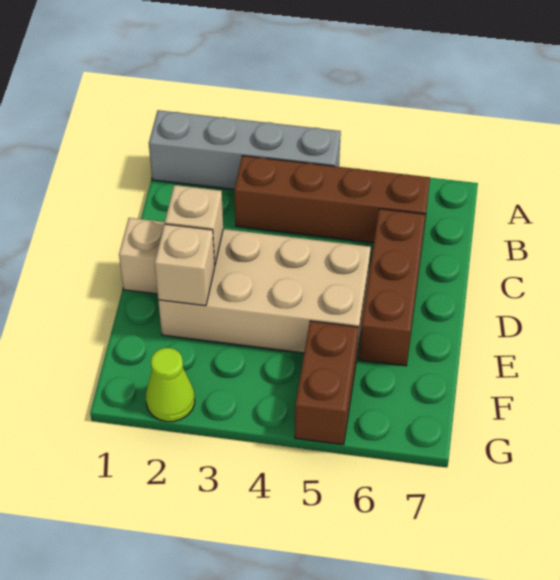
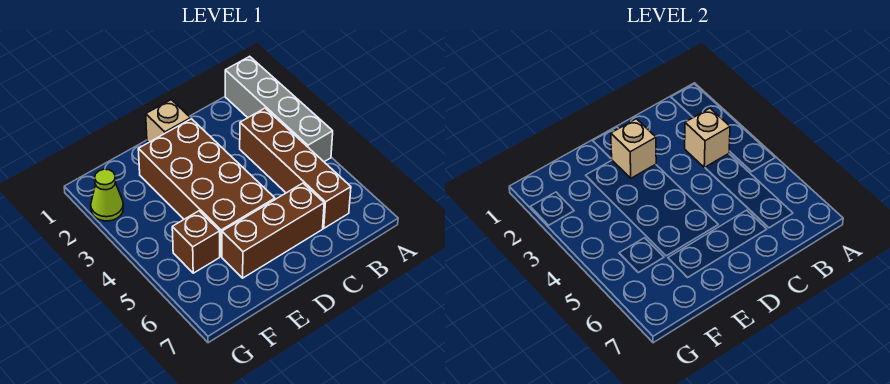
tan 2x4 brick [158,229,371,354] -> brown 2x4 brick [138,119,275,256]
tan 1x1 brick [155,224,215,306] -> tan 1x1 brick moved to [685,108,730,168]
brown 1x2 brick [295,321,359,445] -> brown 1x1 brick [172,211,220,273]

